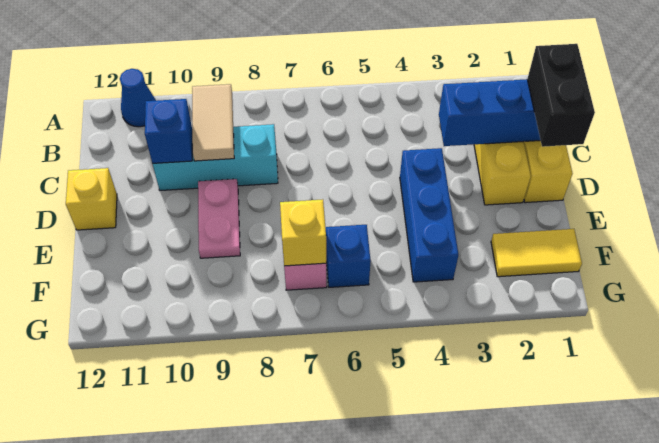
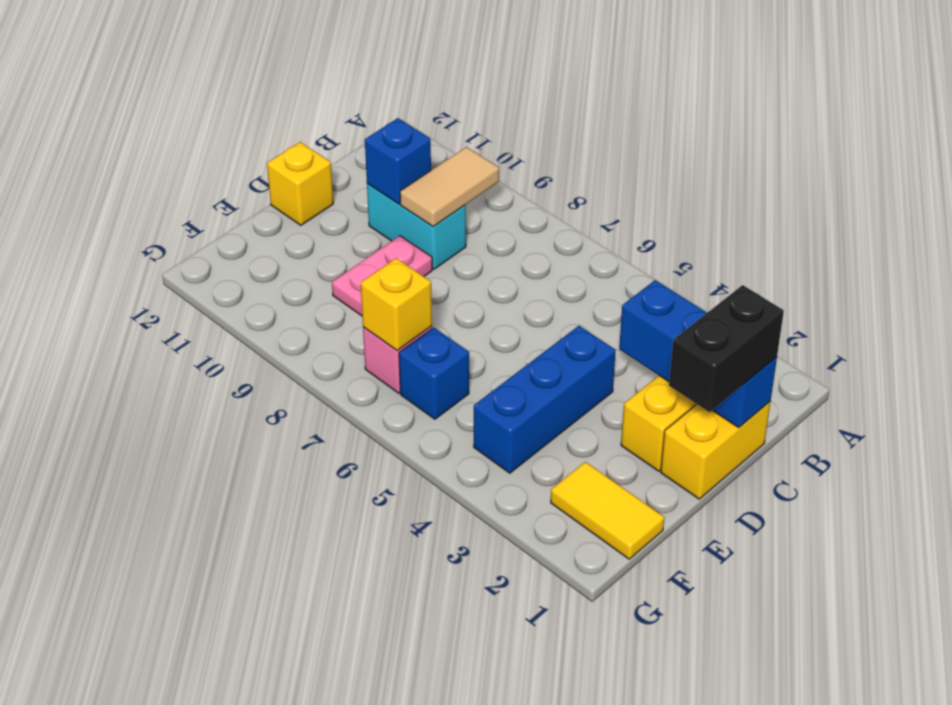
blue 1x1 cone [120,69,156,127] -> none
cyan 1x3 brick [153,124,278,191] -> cyan 1x2 brick [367,184,466,269]

